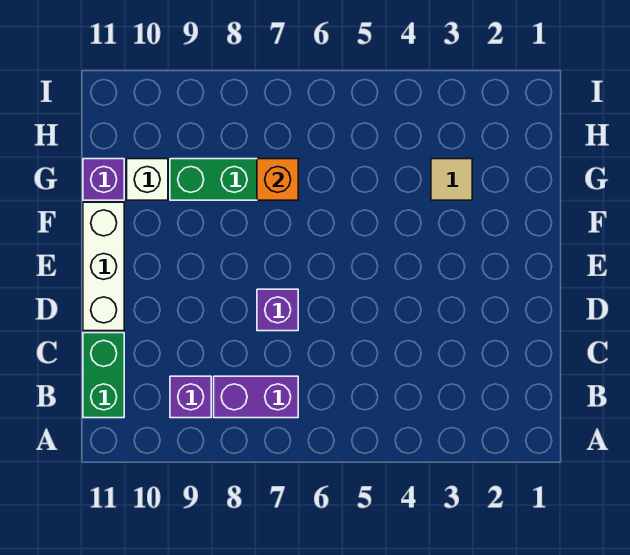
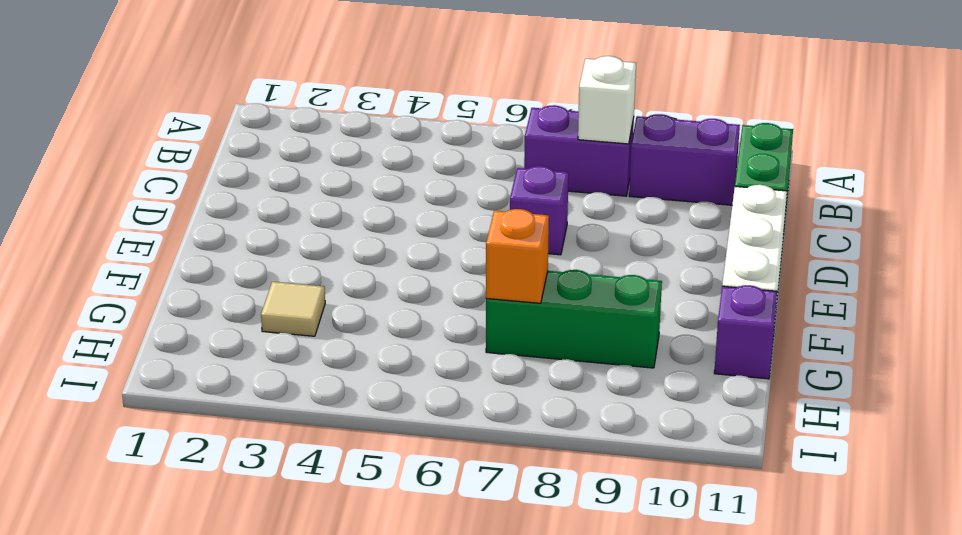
purple 1x1 brick [170,376,211,418] -> purple 1x2 brick [629,114,740,205]
white 1x1 brick [127,159,168,200] -> white 1x1 brick moved to [578,56,636,144]

